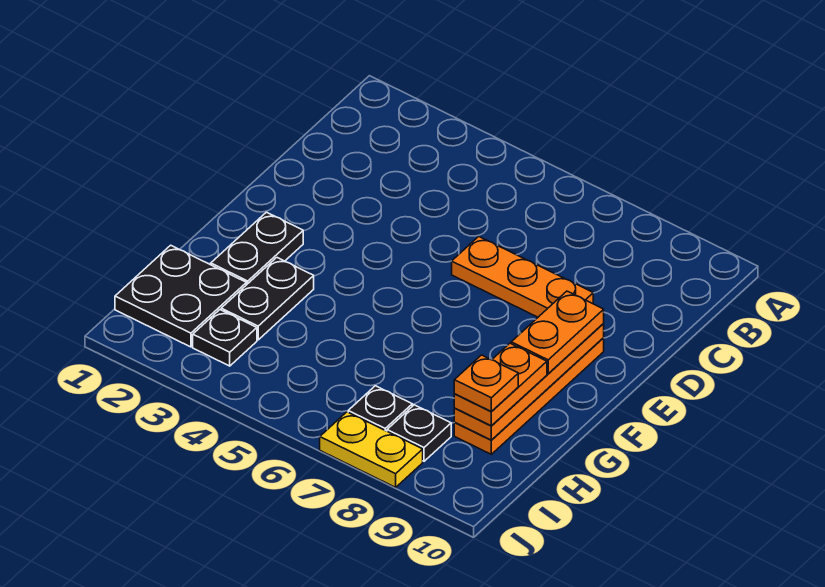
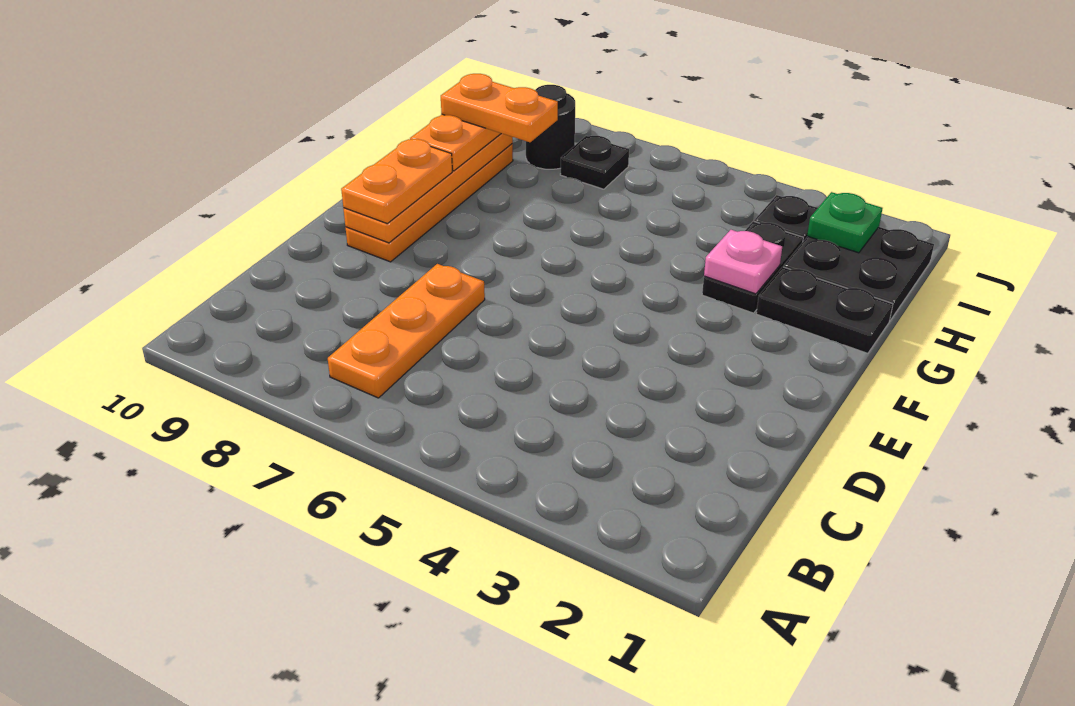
orange 1x3 plate [452,236,593,317] -> orange 1x3 plate turned to [328,264,485,398]
black 1x2 plate [211,212,303,285] -> black 1x2 plate turned to [756,267,893,353]
none -> pink 1x1 plate [704,230,782,294]
orange 1x1 plate [454,355,518,412] -> orange 1x2 plate [441,74,558,142]
none -> green 1x1 plate [807,192,883,253]
black 1x1 plate [387,405,451,461] -> black 1x1 round brick [526,85,575,169]
yellow 1x2 plate [320,412,423,487] -> none

